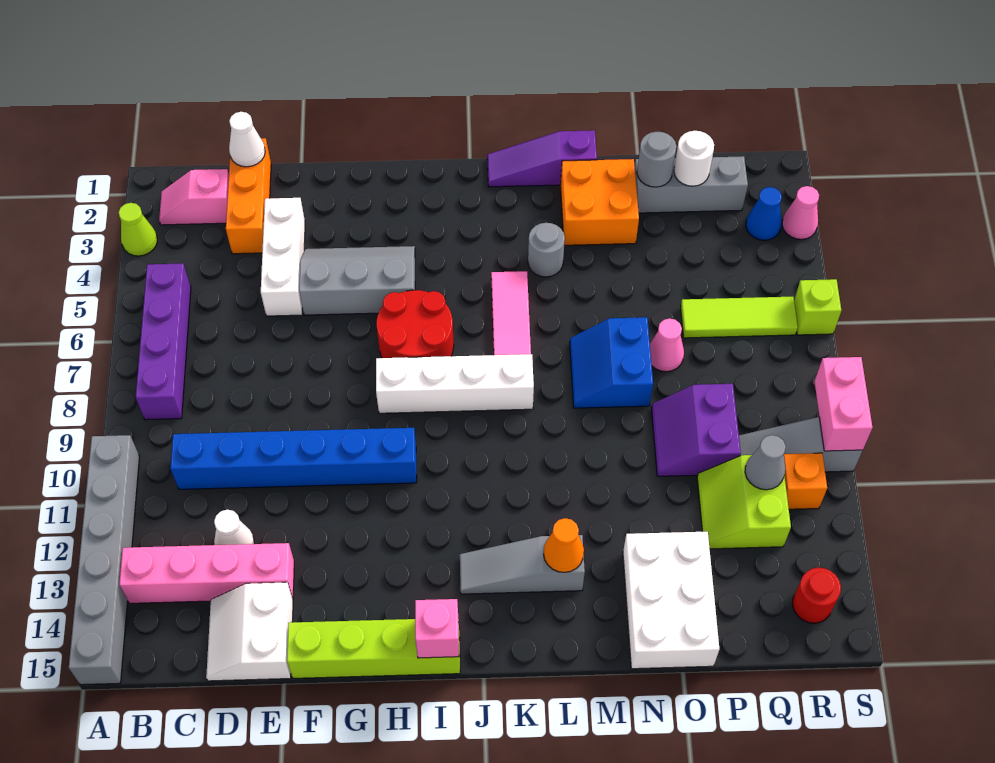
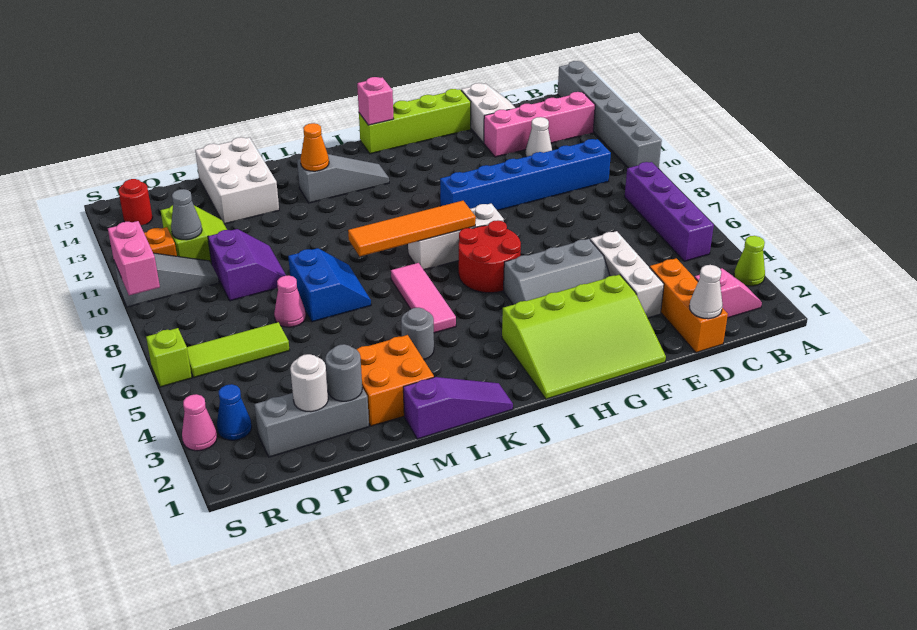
none -> lime 3x4 slope [502,275,666,399]
white 1x4 brick [376,354,534,413] -> white 1x3 brick [408,204,504,270]
none -> orange 1x4 tile [348,201,476,256]

